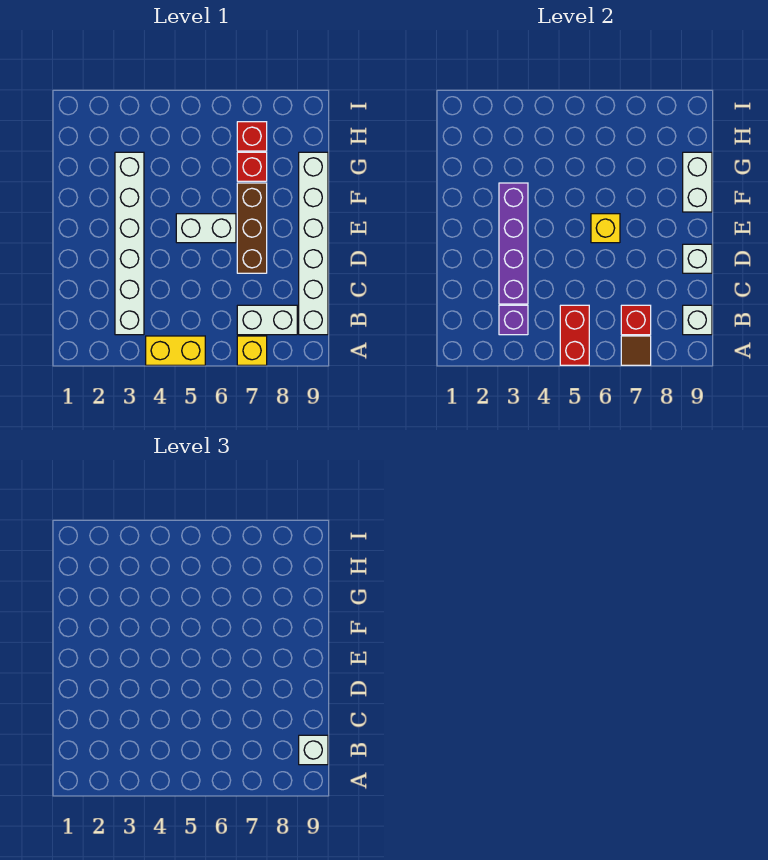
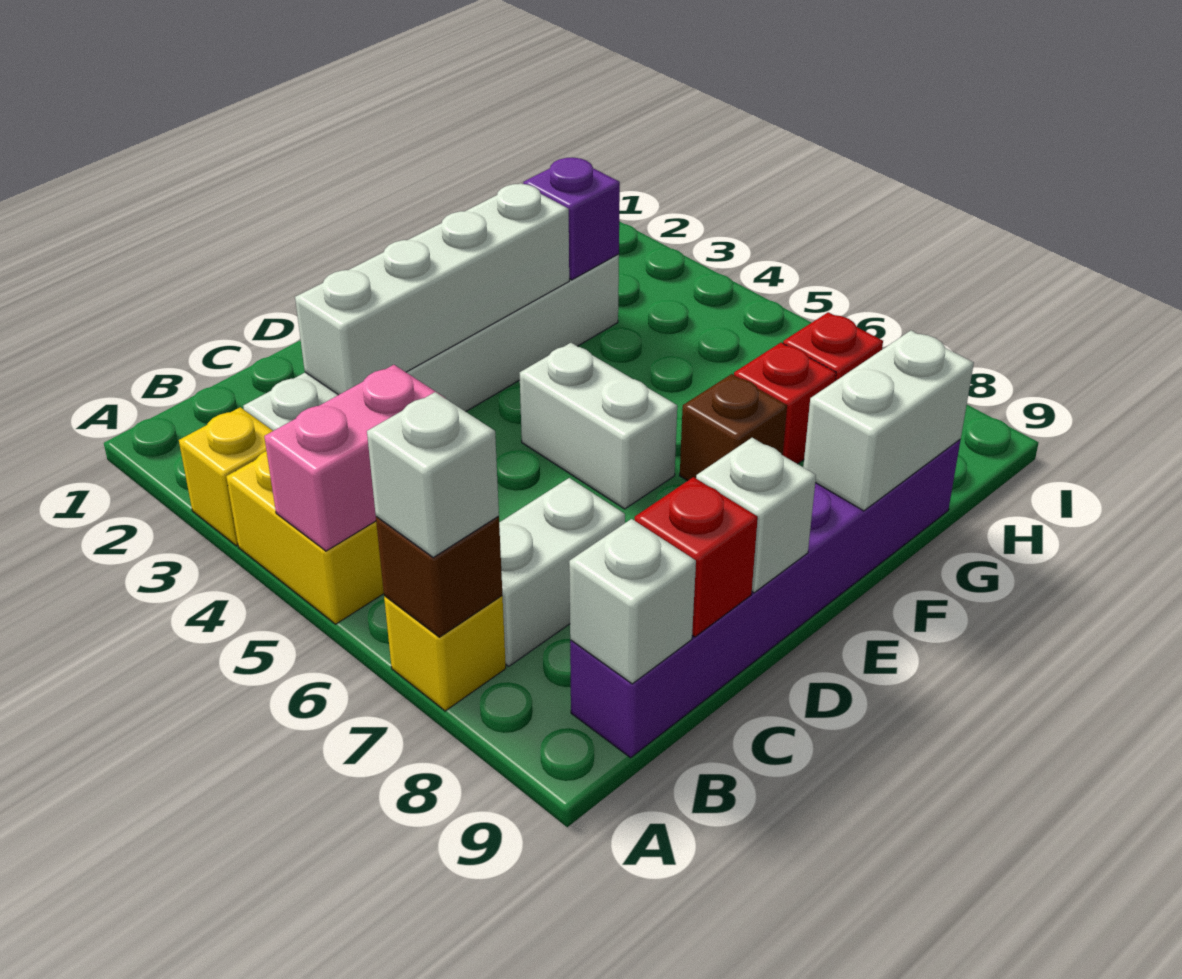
red 1x2 brick [560,305,589,365] -> pink 1x2 brick [264,365,446,551]
brown 1x1 tile [621,336,651,365] -> brown 1x1 brick [376,516,502,637]
purple 1x1 brick [499,305,528,335] -> purple 1x1 brick moved to [523,158,620,280]
white 1x2 brick [237,305,297,335] -> white 1x2 brick turned to [499,478,625,666]
red 1x1 brick [621,305,651,335] -> red 1x1 brick moved to [635,477,758,637]
white 1x6 brick [299,152,328,335] -> purple 1x6 brick [570,440,960,758]
white 1x1 brick [299,735,328,765] -> white 1x1 brick moved to [367,392,499,557]
purple 1x4 brick [499,183,528,304] -> white 1x4 brick [295,183,569,395]
brown 1x3 brick [237,183,267,273] -> brown 1x1 brick [680,374,787,481]
yellow 1x1 brick [591,214,620,243] -> yellow 1x1 brick moved to [179,407,273,546]

